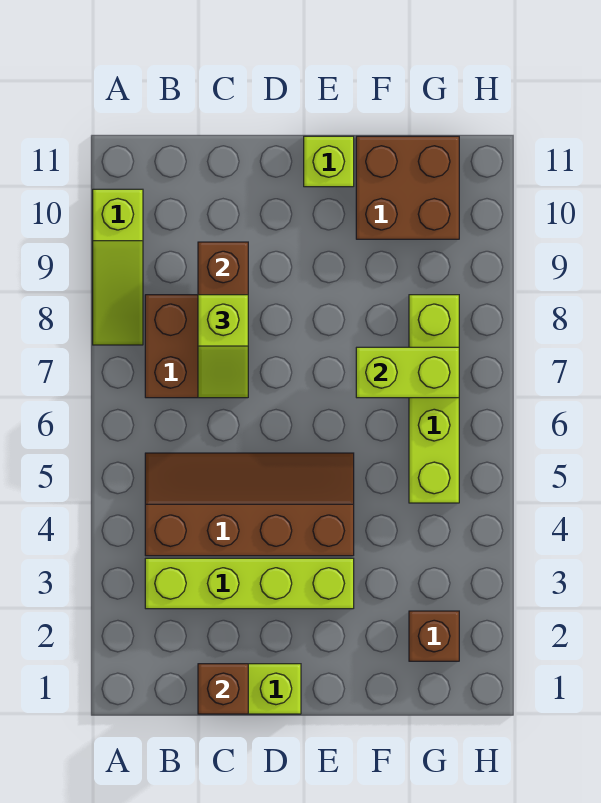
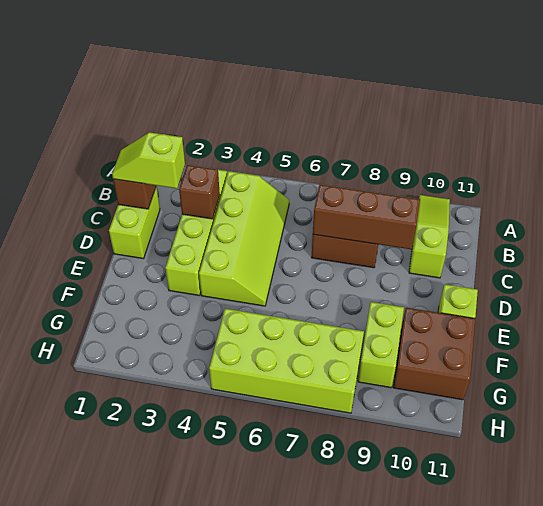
lime 1x3 slope [93,189,143,345] -> lime 1x3 slope turned to [409,195,450,278]
brown 2x4 slope [145,453,354,556] -> lime 2x4 slope [199,171,289,306]
lime 1x2 slope [198,295,248,398] -> lime 1x2 slope moved to [112,132,185,188]
lime 1x2 brick [356,347,459,398] -> lime 1x2 brick moved to [358,302,404,388]
brown 1x1 brick [409,611,459,661] -> brown 1x1 brick moved to [179,165,220,219]
lime 1x4 brick [409,295,459,503] -> lime 2x4 brick [209,309,364,413]

